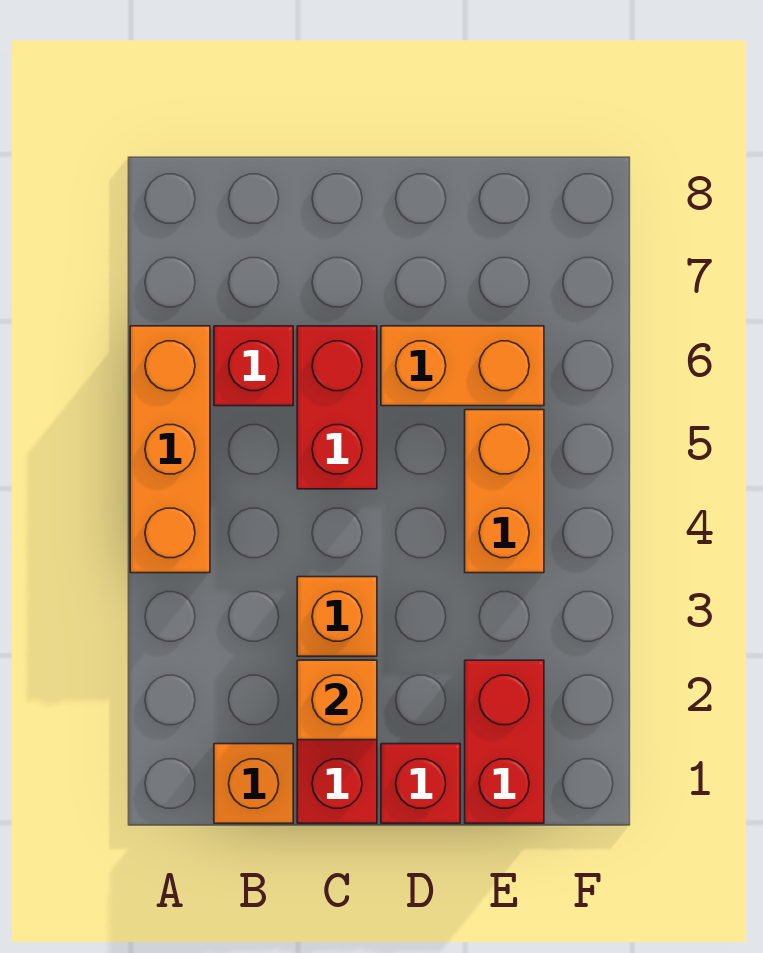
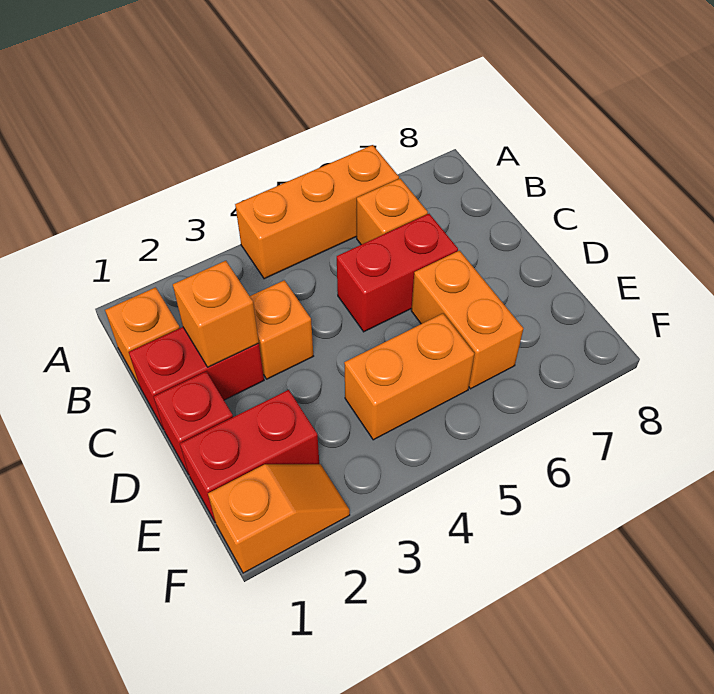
red 1x1 brick [214,326,293,406] -> orange 1x1 brick [357,179,428,245]
none -> orange 1x2 slope [208,464,350,573]

